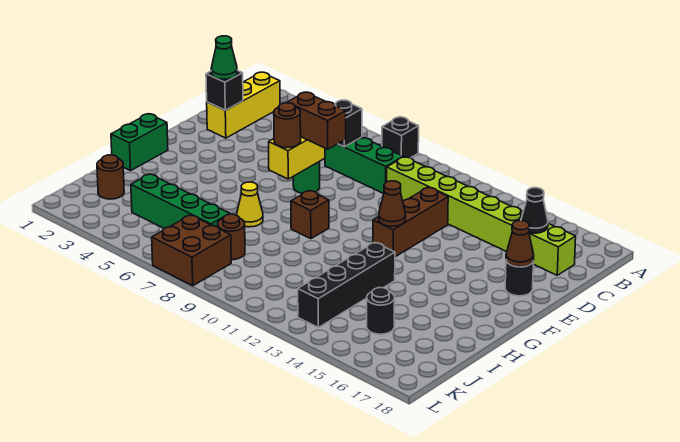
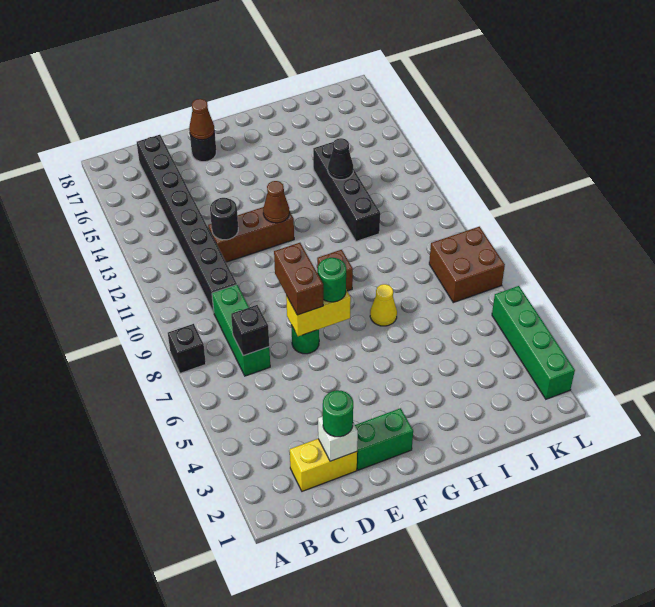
yellow 1x3 brick [207,72,280,138] -> yellow 1x2 brick [290,439,357,491]
lime 1x8 brick [387,157,576,275] -> black 1x8 brick [137,135,237,313]
black 1x1 cone [521,188,548,233] -> black 1x1 cone moved to [328,138,353,180]
black 1x1 brick [206,70,243,110] -> white 1x1 brick [318,416,358,461]
green 1x1 cone [211,36,237,79] -> green 1x1 round brick [323,390,353,437]
brown 1x1 round brick [274,103,301,148] -> green 1x1 round brick [318,258,346,302]
green 1x2 brick [111,114,168,171] -> green 1x2 brick moved to [355,408,413,470]
black 1x4 brick [298,242,395,328] -> black 1x4 brick turned to [313,142,380,241]
brown 1x1 round brick [97,155,124,199] -> none
green 1x4 brick [131,174,230,228] -> green 1x4 brick moved to [492,286,575,399]
brown 1x1 round brick [218,214,245,260] -> none
black 1x1 round brick [367,288,395,334] -> black 1x1 round brick moved to [210,198,238,240]

